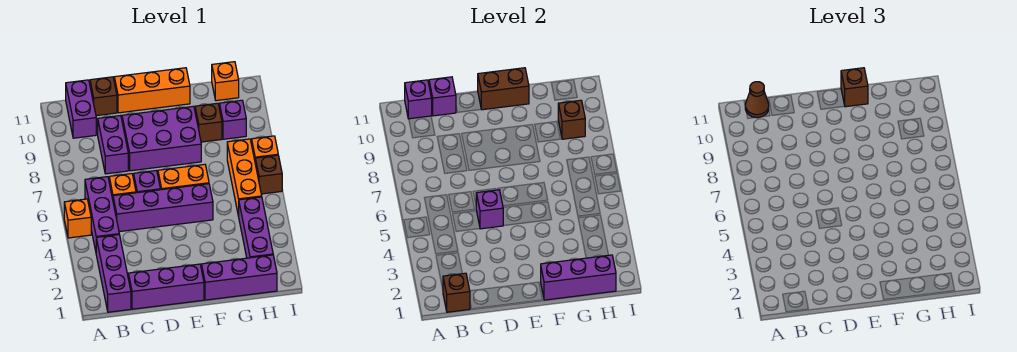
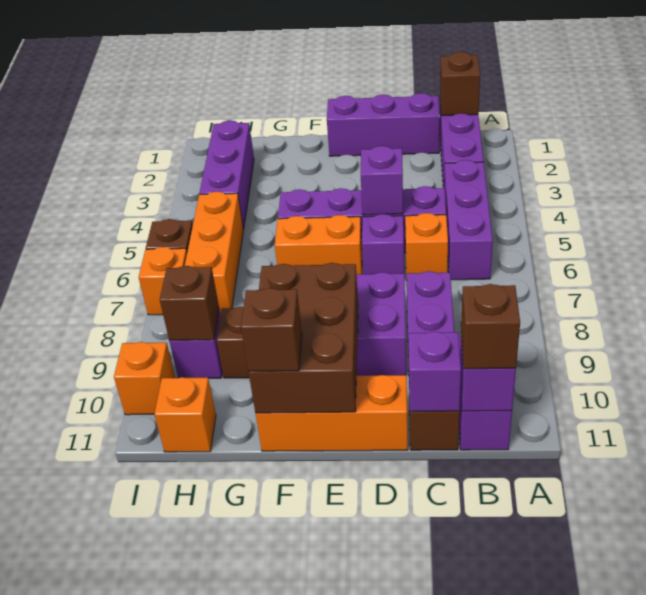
orange 1x1 brick [64,199,91,238] -> orange 1x1 brick moved to [114,342,175,415]
brown 1x1 cone [745,82,769,118] -> brown 1x1 brick [461,284,520,369]
brown 1x2 brick [478,68,529,110] -> brown 2x3 brick [249,263,358,413]
purple 1x3 brick [202,255,277,300] -> none
purple 1x3 brick [541,255,616,300] -> none

